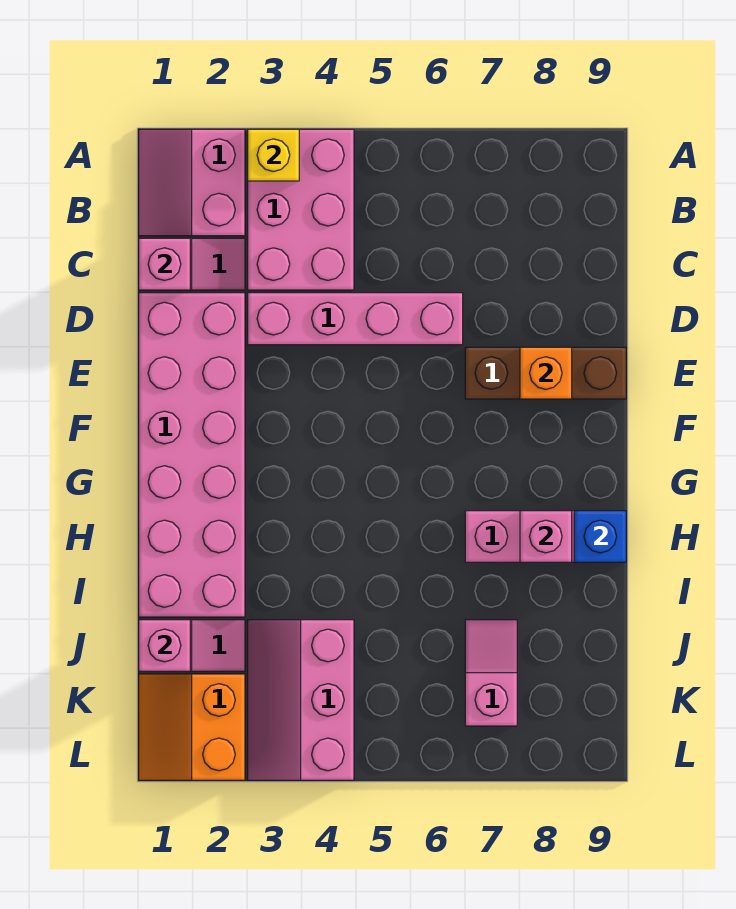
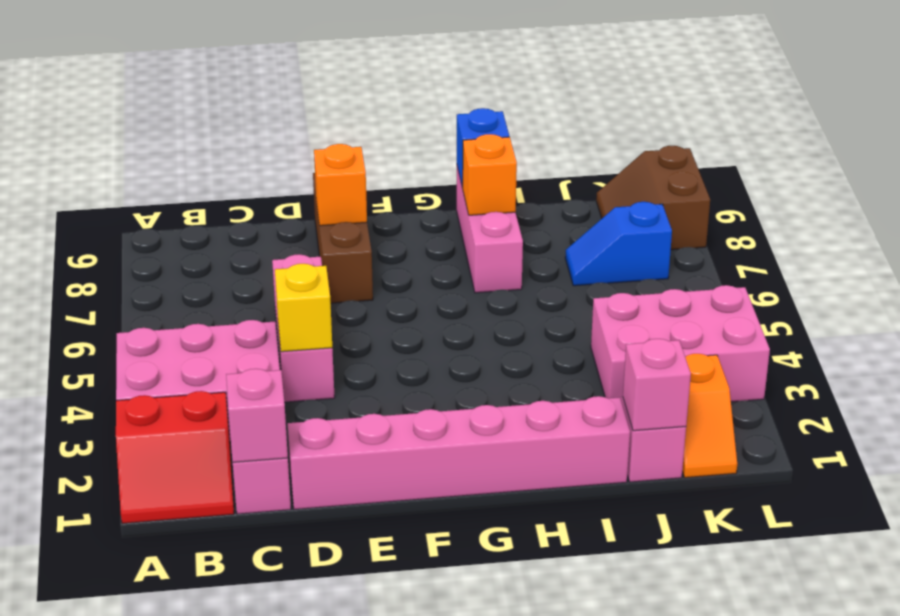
pink 2x2 slope [139,129,245,236] -> red 2x2 slope [116,391,234,524]
yellow 1x1 brick [248,129,299,181] -> yellow 1x1 brick moved to [275,264,332,352]
pink 2x6 brick [139,293,245,617] -> pink 1x6 brick [288,396,630,510]
pink 1x4 brick [248,293,463,345] -> pink 1x3 brick [272,254,335,402]
pink 1x1 brick [520,511,572,562] -> orange 1x1 brick [462,134,517,215]
pink 2x3 slope [248,620,354,780] -> pink 2x3 brick [591,285,770,402]
pink 1x2 slope [465,620,517,726] -> blue 1x2 slope [565,202,672,286]
orange 2x2 slope [139,674,245,780] -> orange 1x2 slope [682,354,737,478]
none -> brown 2x2 slope [596,146,710,250]

